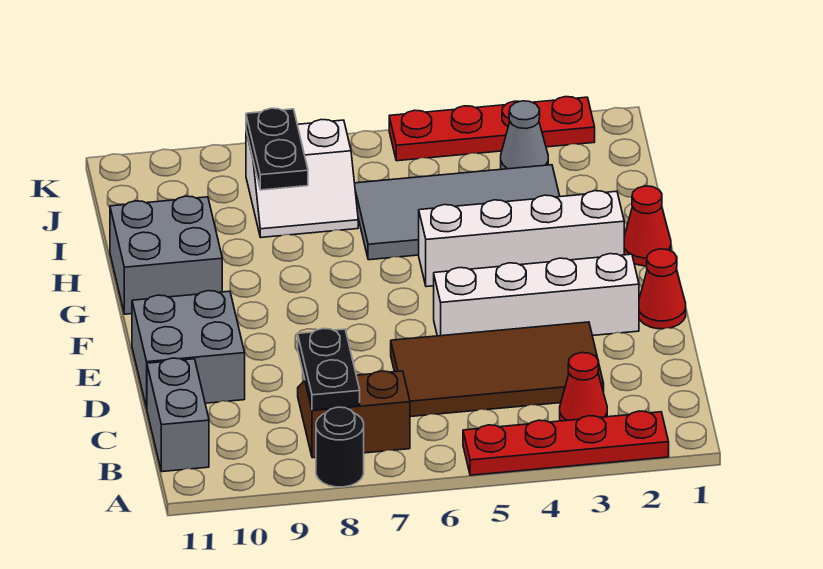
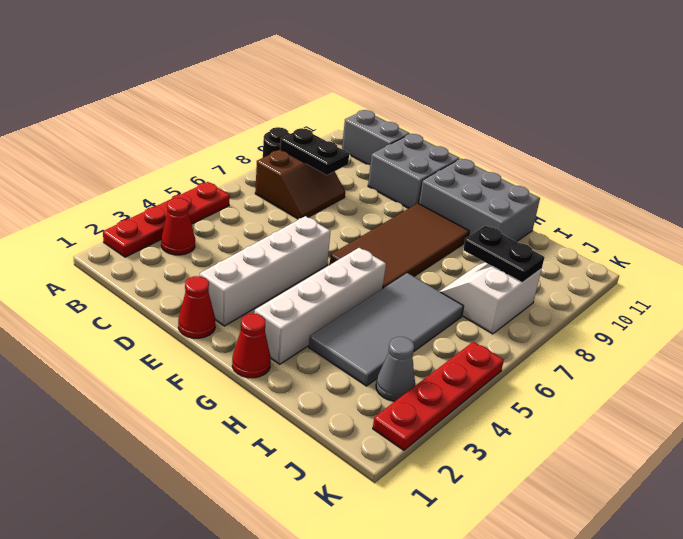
brown 2x4 tile [391,322,604,417] -> brown 2x4 tile moved to [330,203,469,288]
grey 2x2 brick [110,196,222,314] -> grey 2x3 brick [419,159,540,242]

